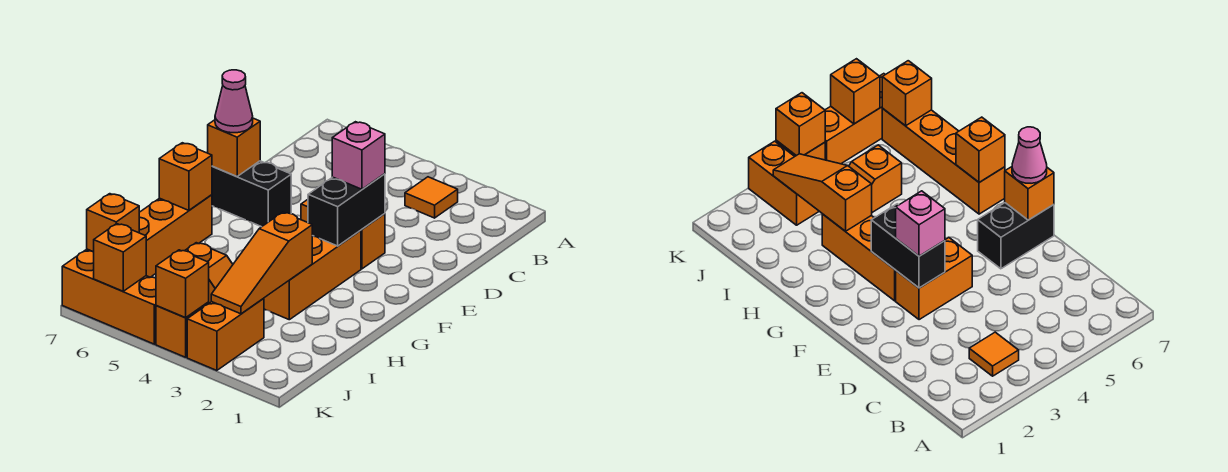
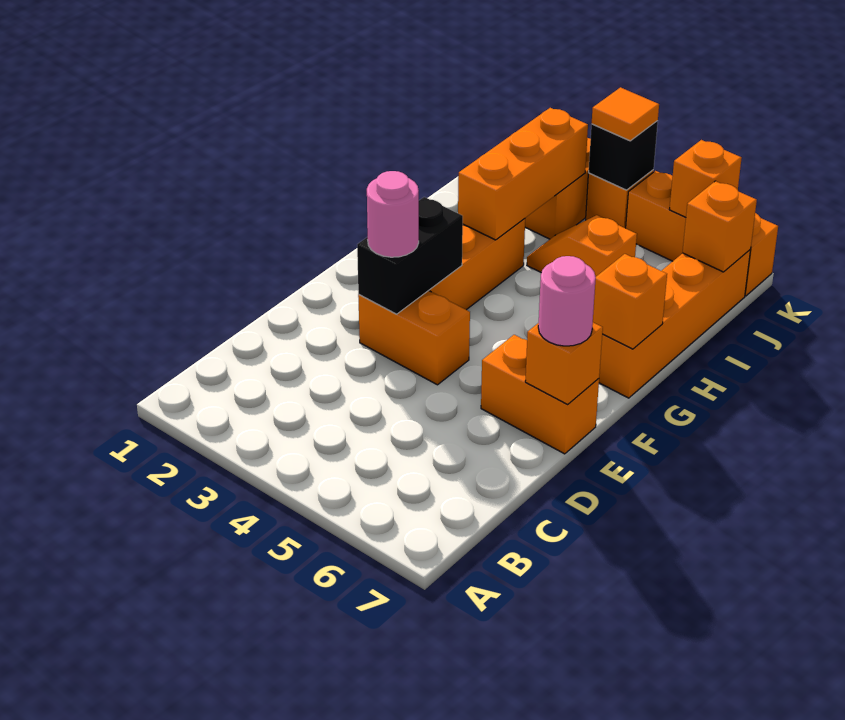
orange 1x1 tile [405,177,458,218] -> orange 1x1 tile moved to [592,87,659,141]
pink 1x1 brick [332,122,385,189] -> pink 1x1 round brick [367,171,419,257]
black 1x2 brick [212,161,291,227] -> orange 1x2 brick [481,335,599,454]
pink 1x1 cone [215,70,253,133] -> pink 1x1 round brick [538,256,596,346]
orange 1x3 slope [211,212,312,314] -> orange 1x3 brick [458,108,588,240]
orange 1x1 brick [156,250,209,318] -> black 1x1 brick [589,121,658,190]

